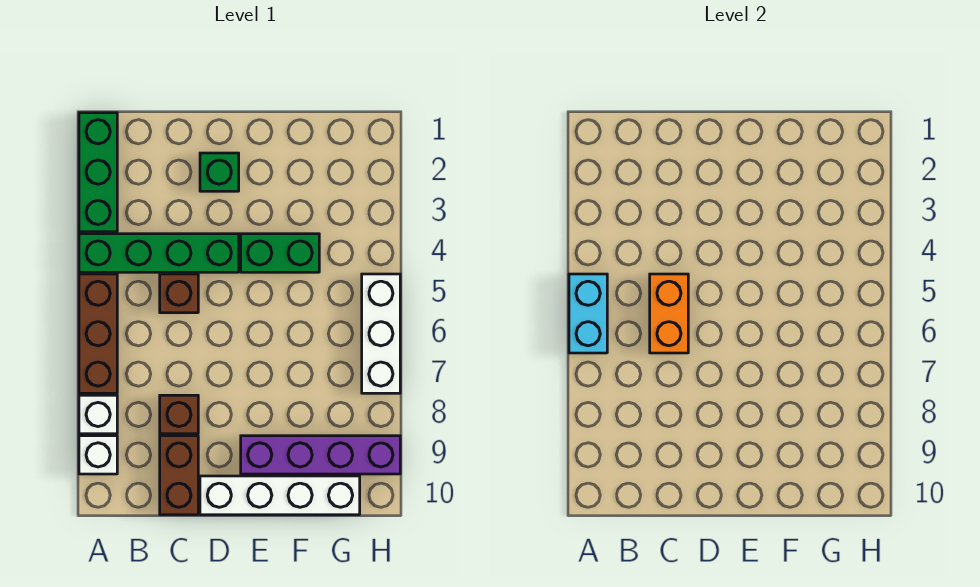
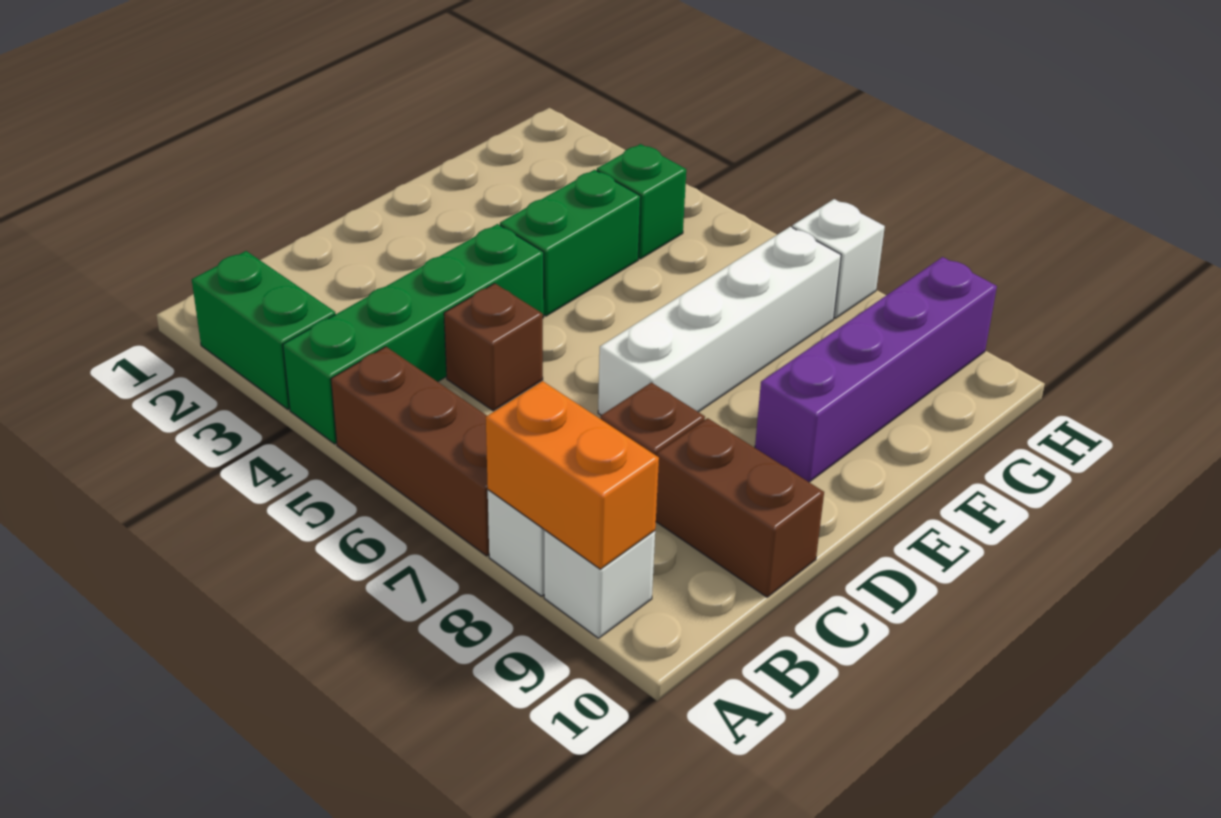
green 1x3 brick [79,113,117,232] -> green 1x2 brick [192,251,336,409]
cyan 1x2 brick [569,274,607,353] -> none
orange 1x2 brick [650,274,688,353] -> orange 1x2 brick moved to [486,381,659,569]
green 1x1 brick [200,153,239,191] -> green 1x1 brick moved to [597,144,686,259]
white 1x4 brick [200,476,360,515] -> white 1x4 brick moved to [598,227,841,415]
white 1x3 brick [362,274,400,393] -> white 1x1 brick [792,199,885,318]

